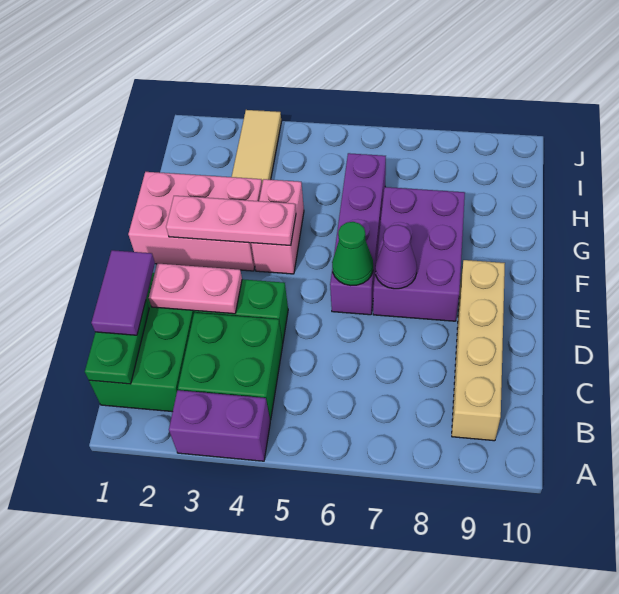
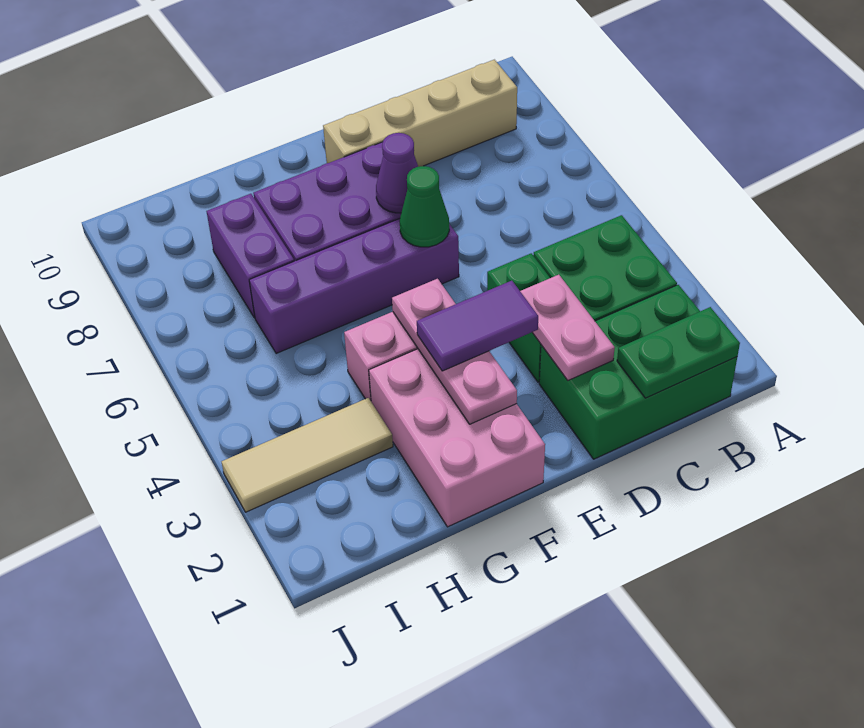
purple 1x2 brick [169,390,270,461] -> purple 1x2 brick moved to [207,194,294,318]
purple 1x2 tile [91,250,155,335] -> purple 1x2 tile moved to [417,281,538,371]

